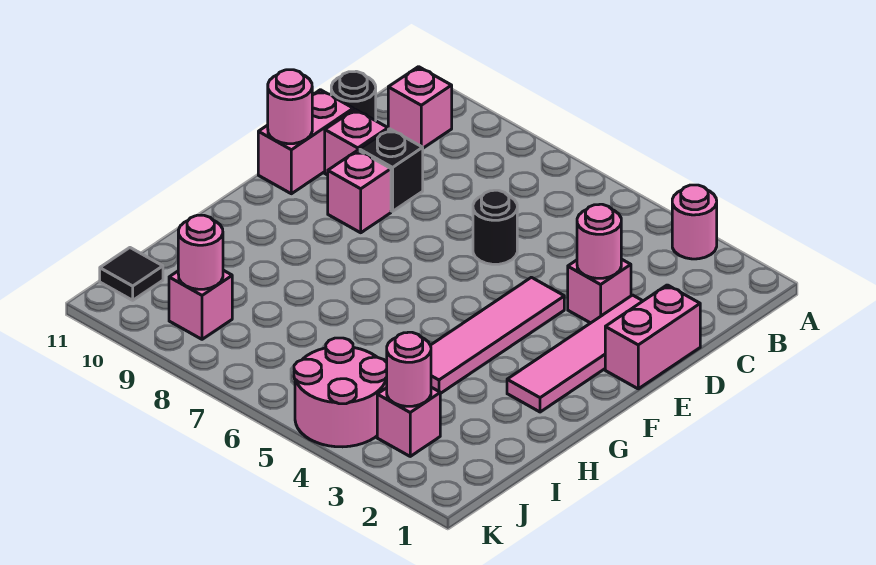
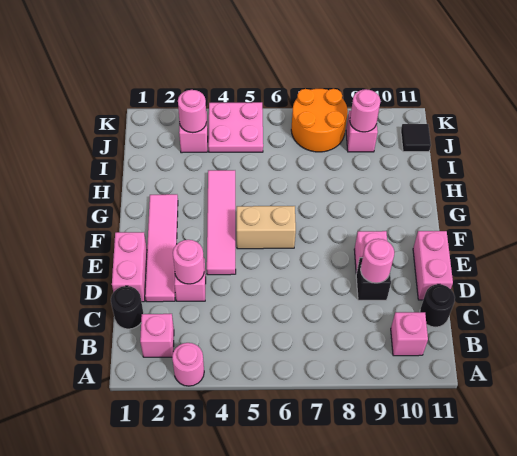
black 1x1 round brick [473,190,517,264] -> black 1x1 round brick moved to [111,286,144,329]
pink 1x1 brick [325,109,388,175] -> pink 1x1 brick moved to [140,314,174,357]
pink 1x1 round brick [268,70,312,144] -> pink 1x1 round brick moved to [361,239,394,283]
none -> tan 1x2 brick [237,206,296,249]
pink 2x2 round brick [294,338,387,447] -> pink 2x2 plate [208,102,263,152]
none -> orange 2x2 round brick [291,89,348,152]

